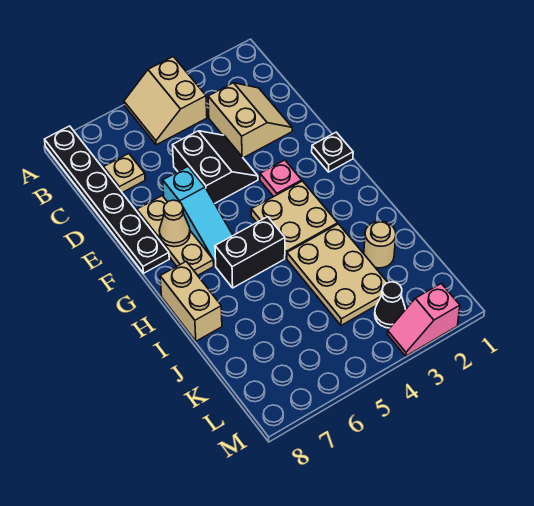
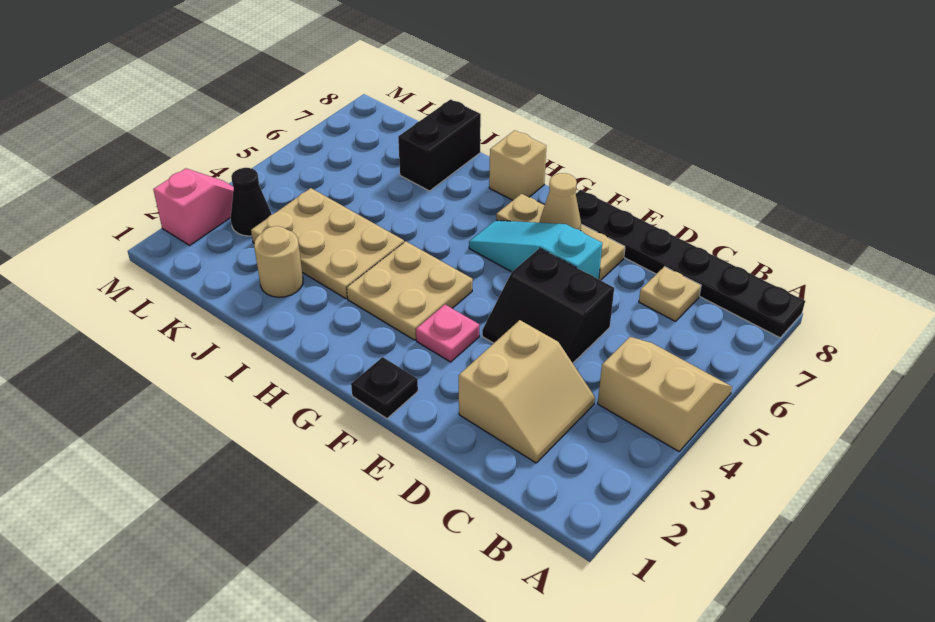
tan 2x2 slope [208,83,292,158] -> tan 2x2 slope turned to [459,320,595,463]
black 1x2 brick [215,217,285,288] -> black 1x2 brick moved to [398,99,481,191]
tan 1x2 brick [160,261,222,341] -> tan 1x1 brick [489,130,546,200]

